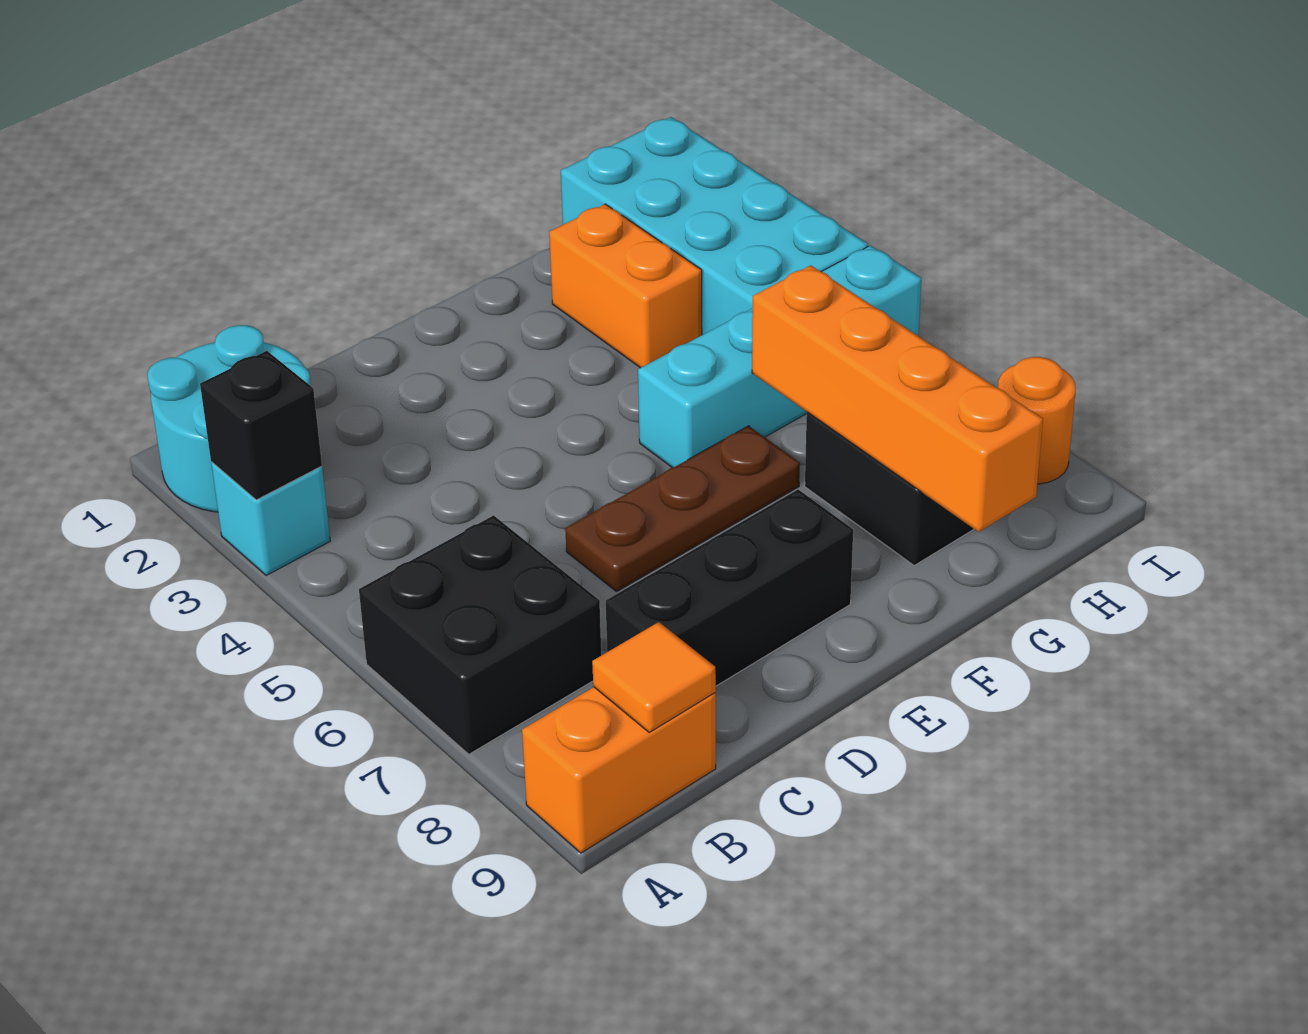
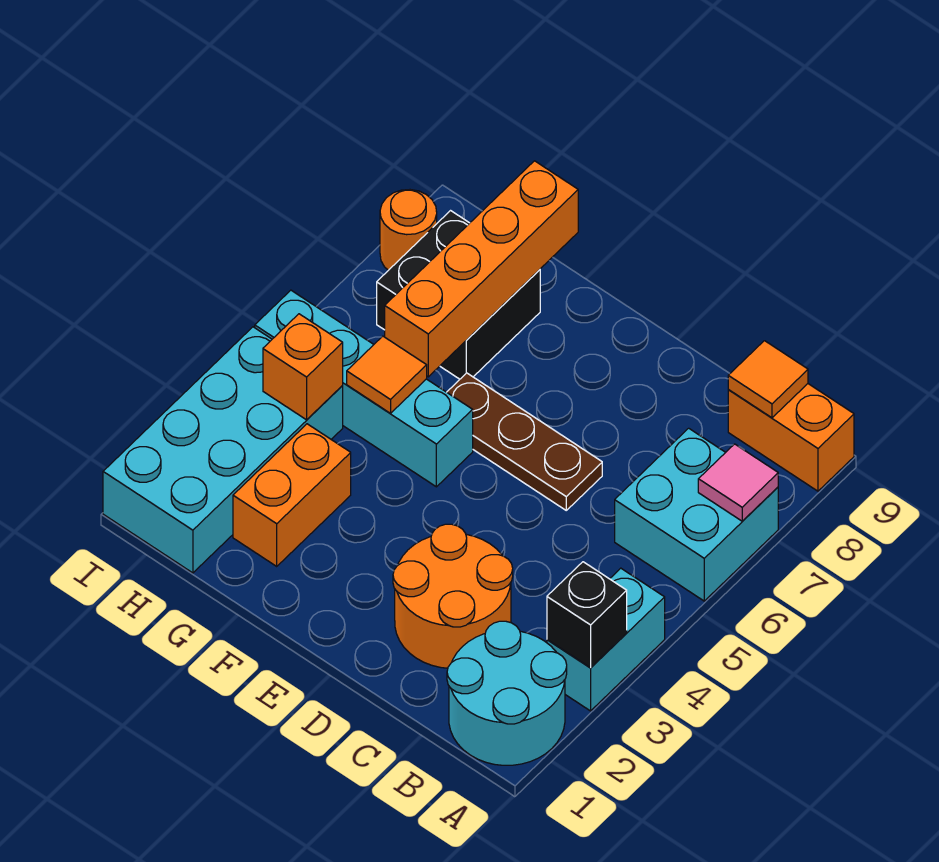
cyan 1x1 brick [211,462,330,576] -> cyan 1x2 brick [547,568,665,711]
black 2x2 brick [359,515,601,754] -> cyan 2x2 brick [615,428,778,601]
none -> pink 1x1 tile [698,444,778,521]
none -> orange 2x2 round brick [393,524,513,668]
black 1x3 brick [606,490,853,686] -> none
none -> orange 1x1 tile [347,336,427,413]
none -> orange 1x1 brick [263,314,343,420]

